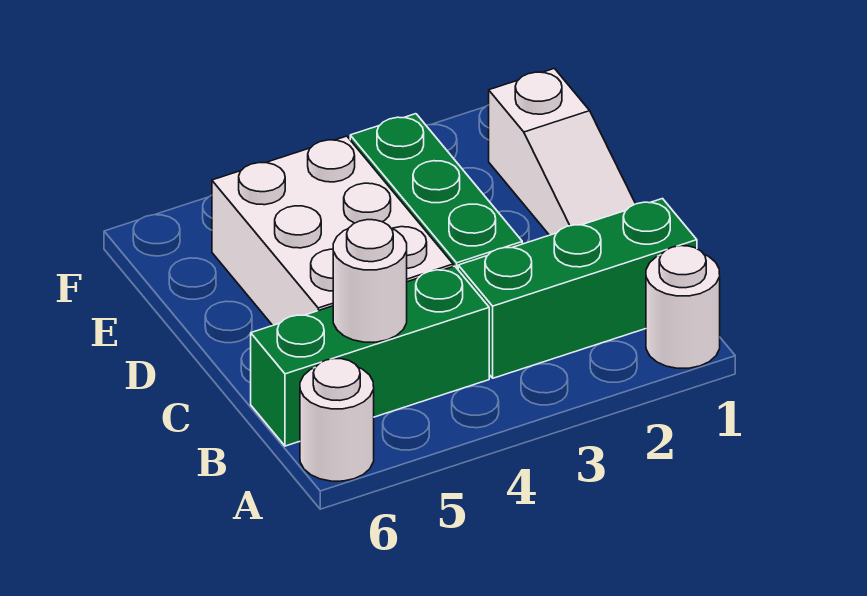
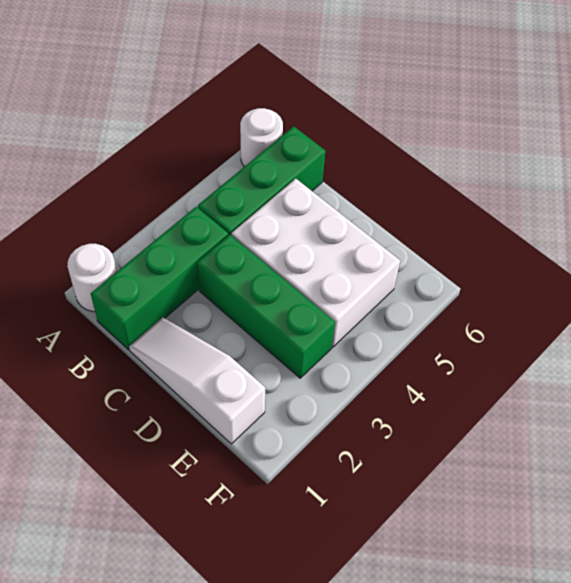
white 1x1 round brick [333,220,407,342] -> none

